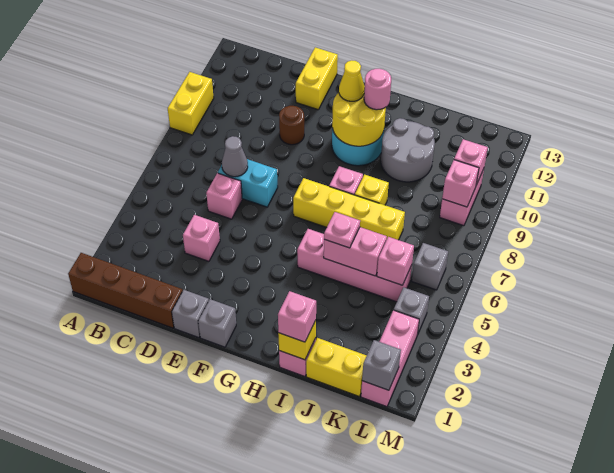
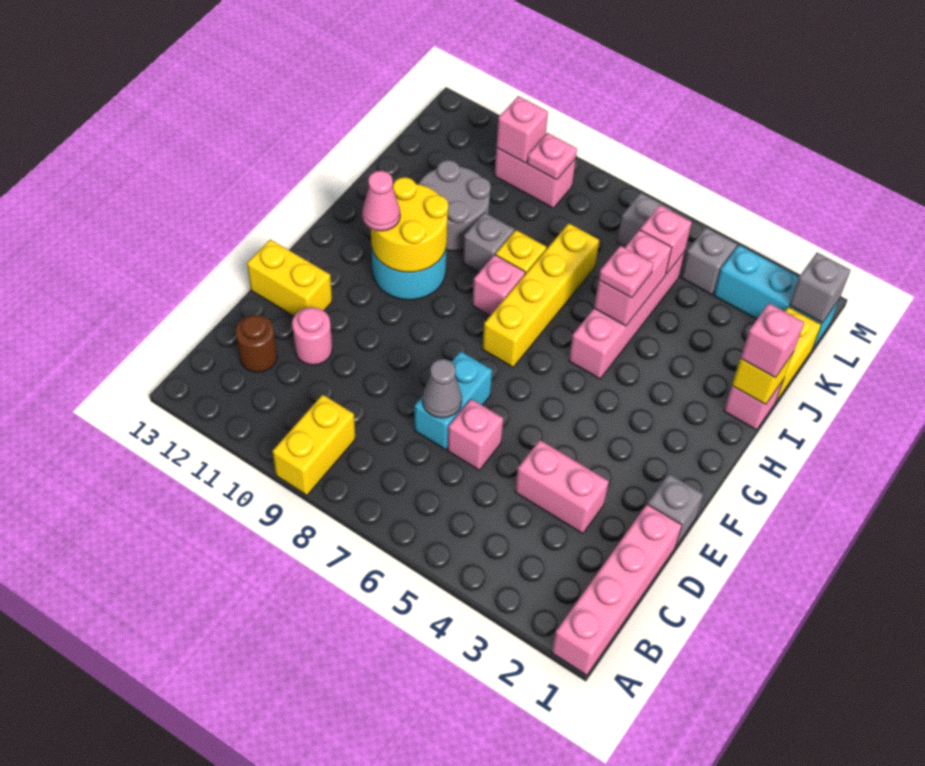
brown 1x4 brick [68,253,183,328] -> pink 1x4 brick [552,504,682,675]
yellow 1x2 brick [168,72,214,135] -> yellow 1x2 brick turned to [273,395,355,495]
pink 1x1 brick [183,215,220,261] -> pink 1x2 brick [515,440,609,534]
brown 1x1 round brick [279,106,304,145] -> brown 1x1 round brick moved to [236,315,277,372]
grey 1x1 brick [198,299,236,347] -> grey 1x1 brick moved to [463,213,514,272]
yellow 1x1 cone [339,60,365,101] -> pink 1x1 cone [362,171,400,231]
pink 1x1 round brick [364,69,391,110] -> pink 1x1 round brick moved to [292,307,332,365]
pink 1x3 brick [361,310,419,407] -> cyan 1x3 brick [714,245,839,348]
pink 1x1 brick [442,160,479,207] -> pink 1x1 plate [527,133,577,180]

